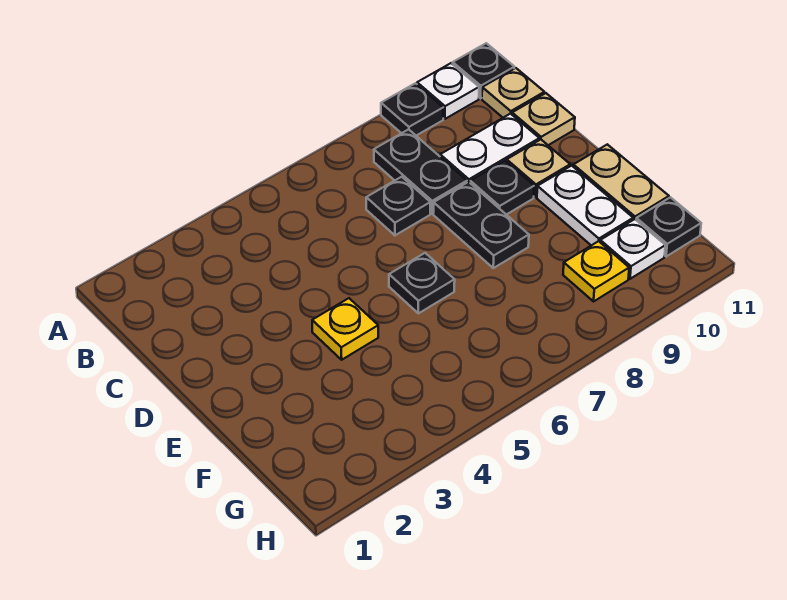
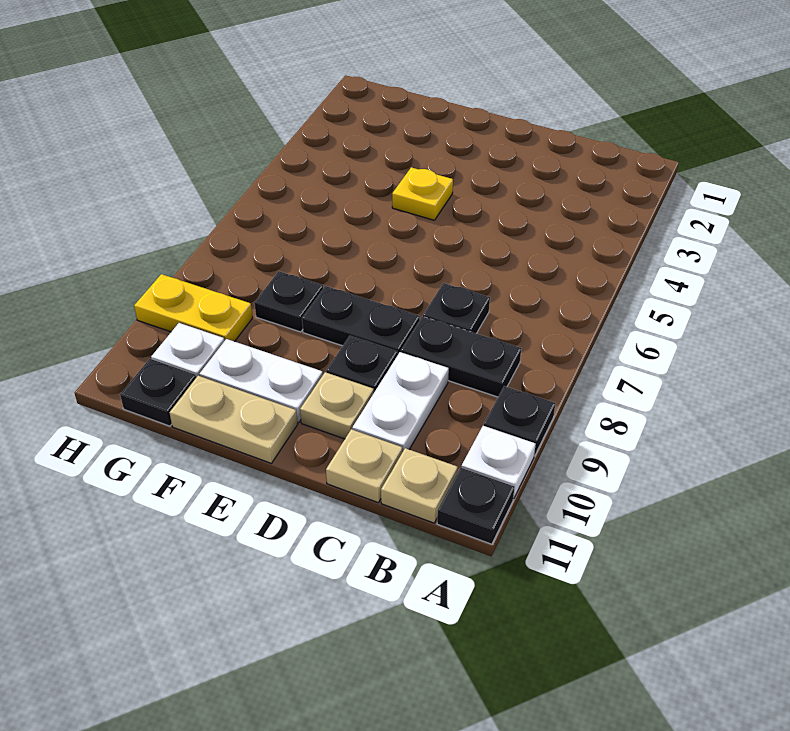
black 1x1 plate [389,253,455,313] -> black 1x1 plate moved to [254,271,323,332]
yellow 1x1 plate [563,241,629,301] -> yellow 1x2 plate [134,274,253,342]

